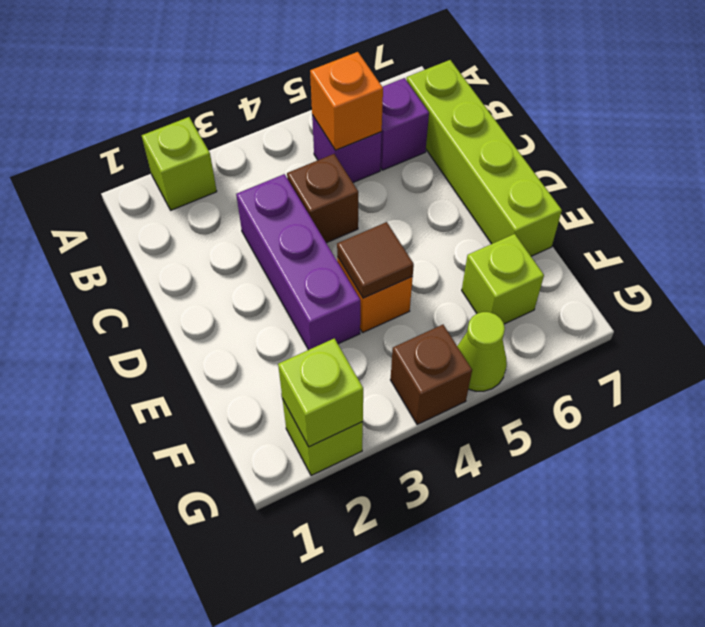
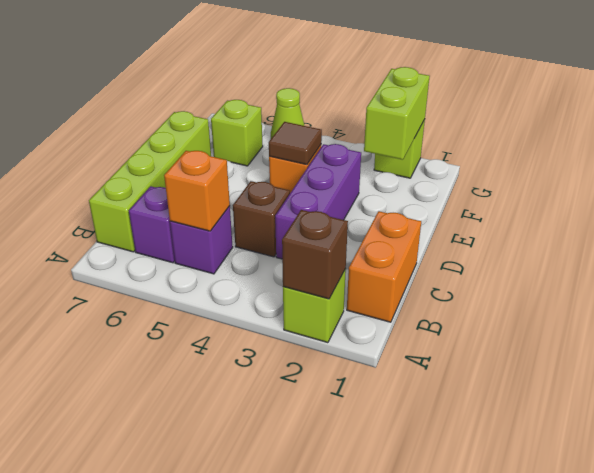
none -> orange 1x2 brick [347,211,421,322]
lime 1x1 brick [278,338,363,447] -> lime 1x2 brick [364,67,430,160]
brown 1x1 brick [391,325,472,424] -> brown 1x1 brick moved to [282,210,348,299]

